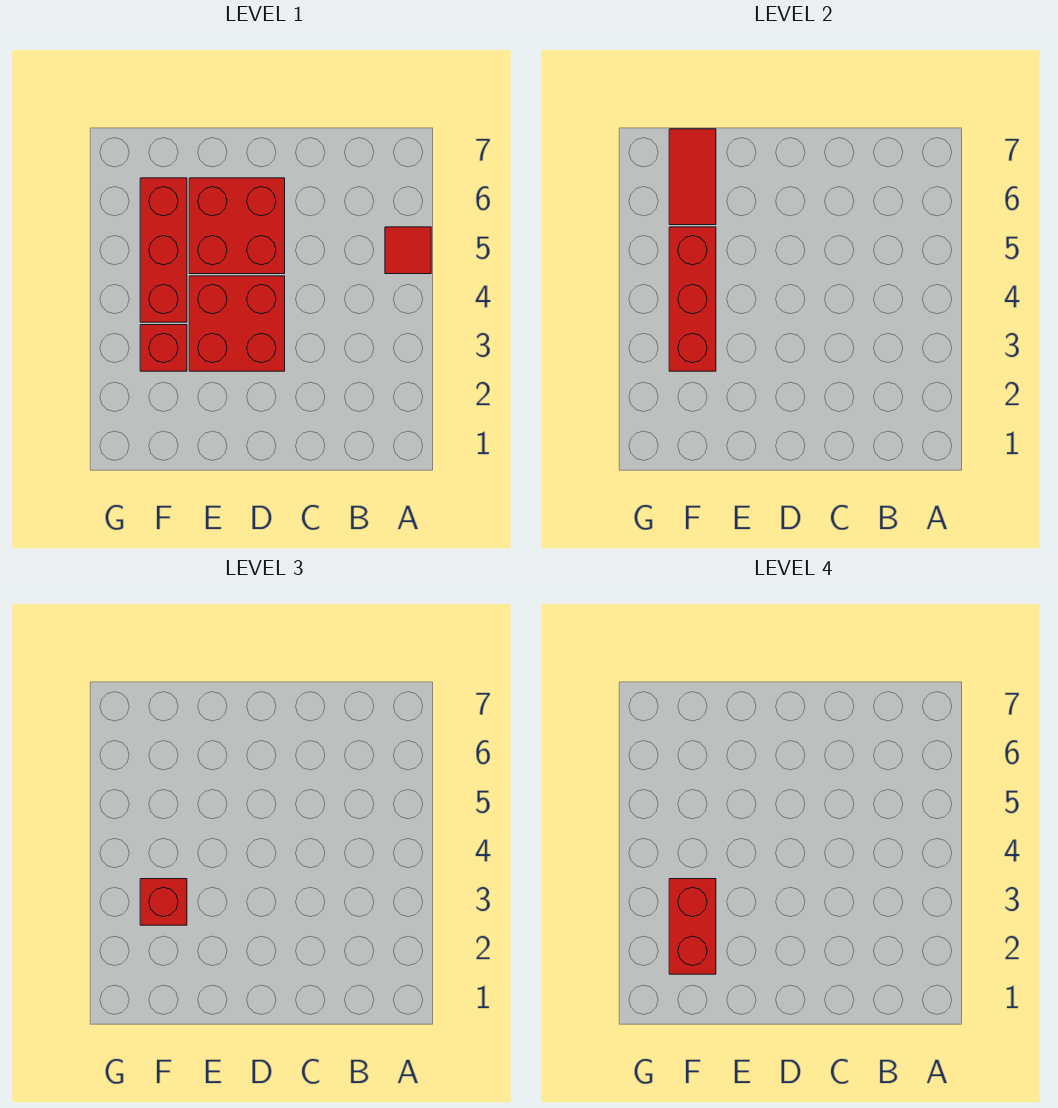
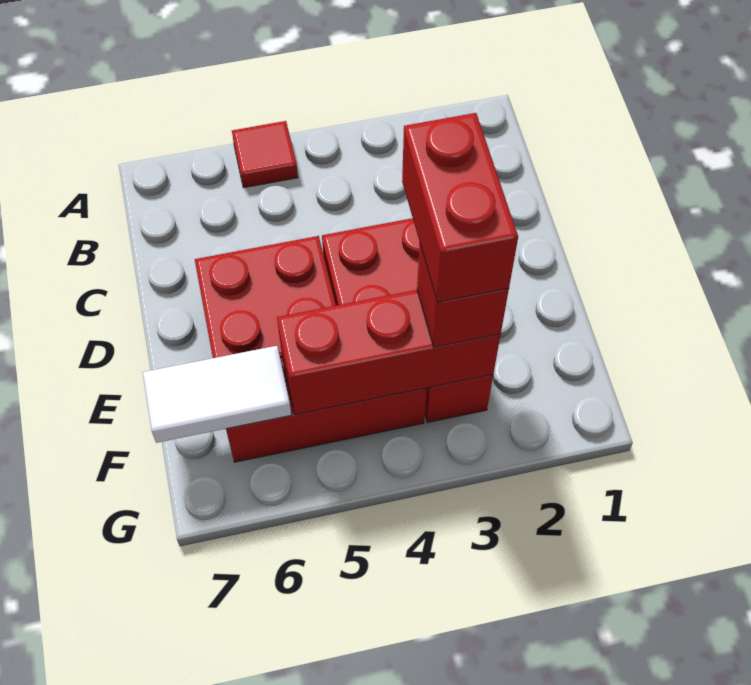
red 1x2 brick [669,879,716,974] -> red 1x2 brick turned to [402,113,518,302]
red 1x2 tile [669,129,716,225] -> white 1x2 tile [143,346,291,443]

